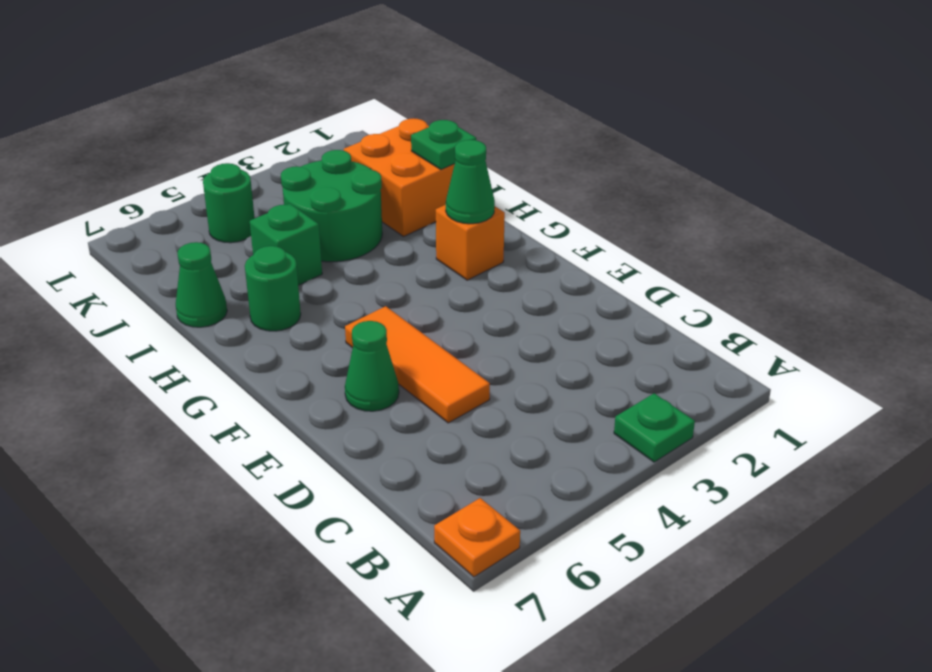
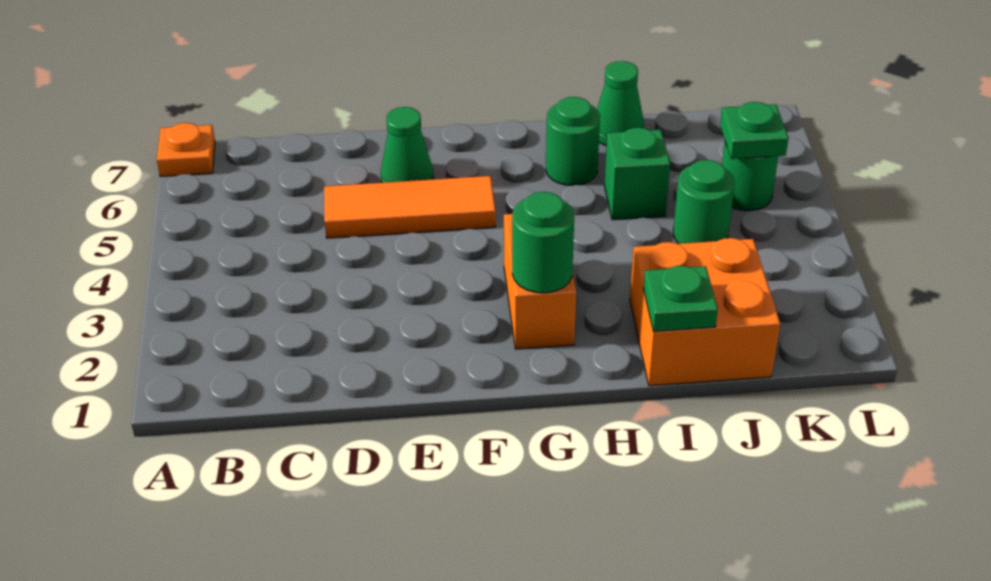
green 1x1 plate [614,393,695,462] -> green 1x1 plate moved to [720,102,789,159]
orange 1x1 brick [436,205,505,280] -> orange 1x2 brick [504,214,576,349]
green 1x1 cone [446,140,495,224] -> green 1x1 round brick [512,192,574,293]
green 2x2 round brick [281,150,382,262] -> green 1x1 round brick [673,160,735,244]

